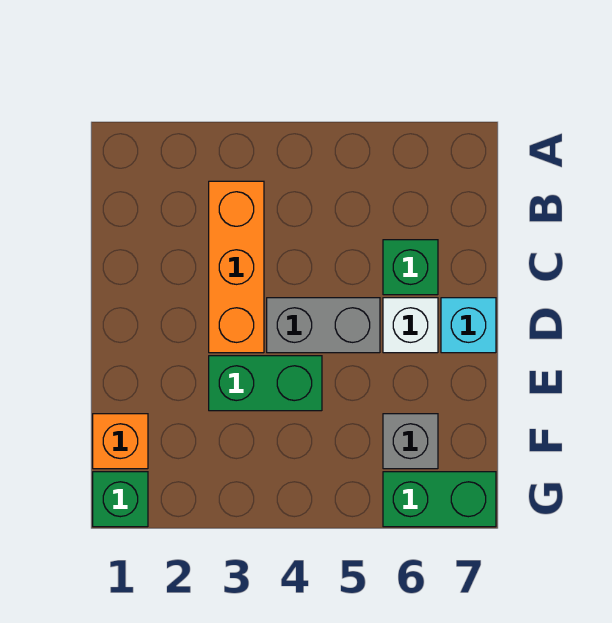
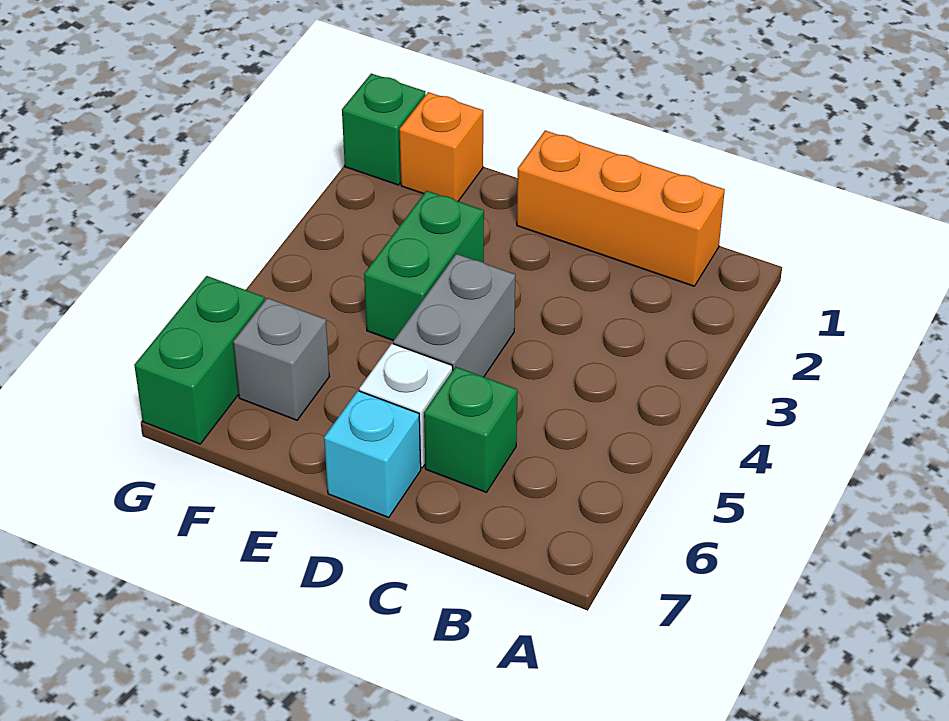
orange 1x3 brick [209,181,264,353] -> orange 1x3 brick moved to [517,131,725,286]

